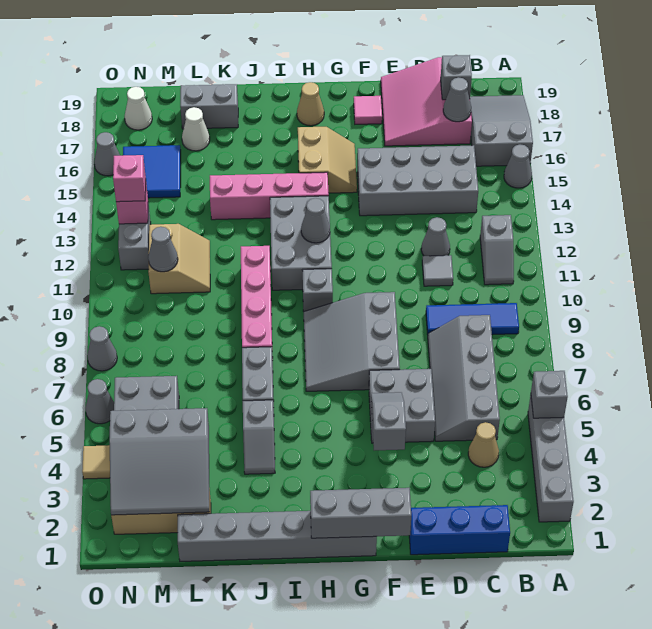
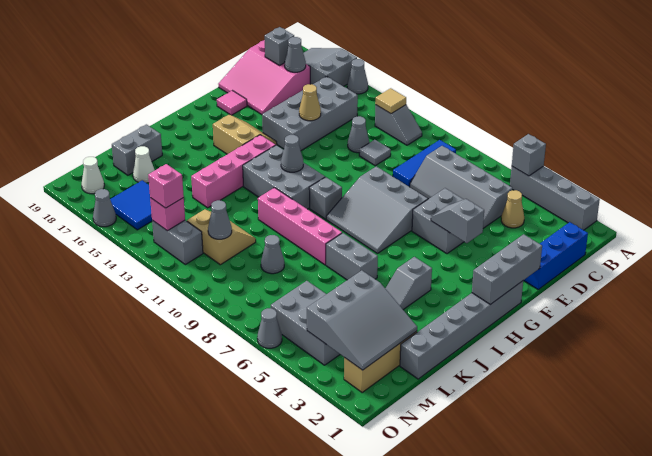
tan 1x1 cone [297,82,324,126] -> tan 1x1 cone moved to [299,84,321,121]
grey 1x2 slope [243,400,275,474] -> grey 1x2 slope turned to [385,257,432,310]
tan 1x1 tile [82,445,110,479] -> tan 1x1 tile moved to [375,88,406,114]
grey 1x1 cone [87,326,117,371] -> grey 1x1 cone moved to [261,235,284,274]

